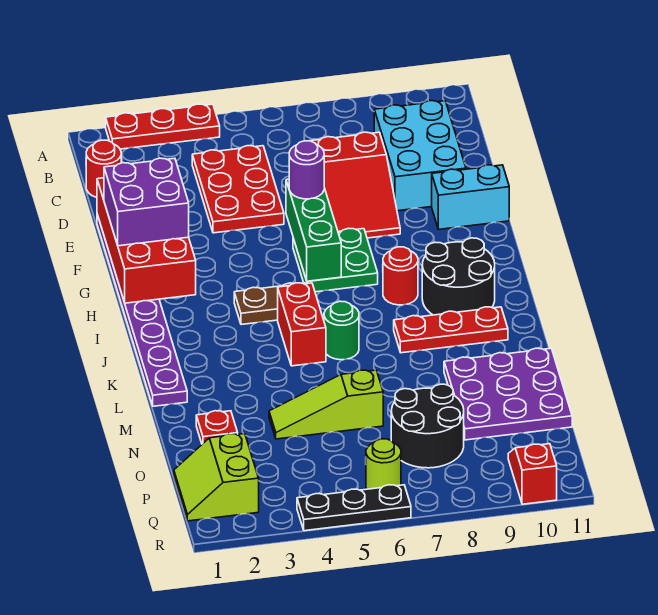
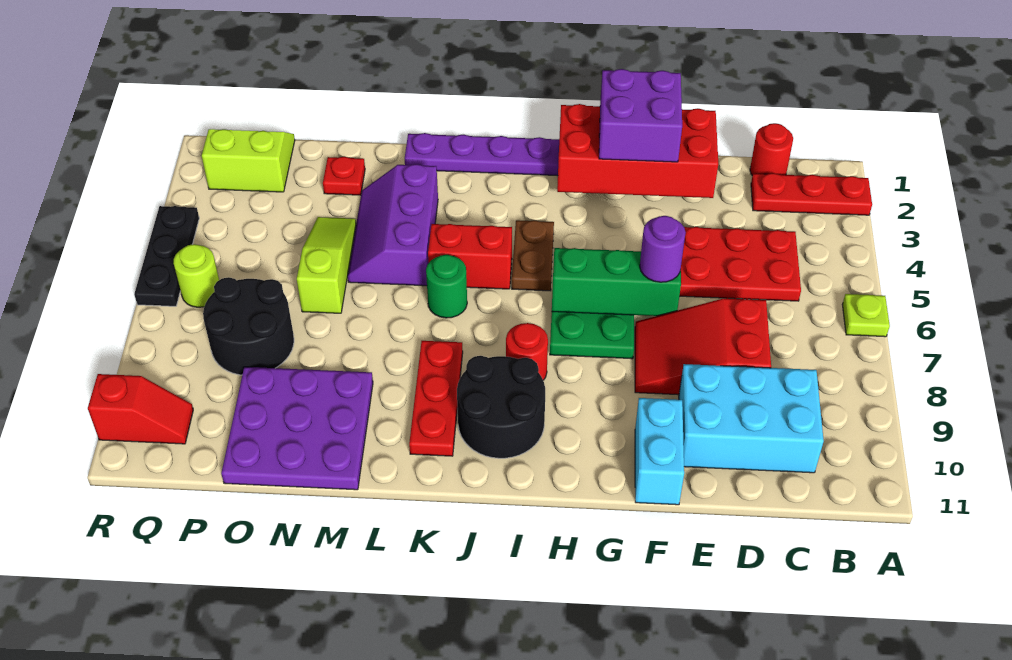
red 1x3 plate [106,104,220,149] -> red 1x3 plate turned to [751,173,872,215]
none -> lime 1x1 plate [842,294,890,337]
none -> purple 2x3 slope [348,164,438,286]

